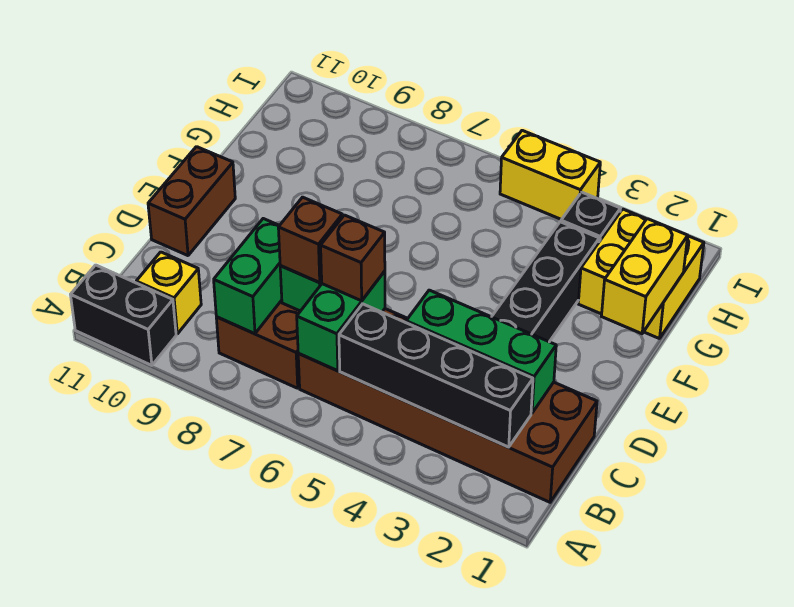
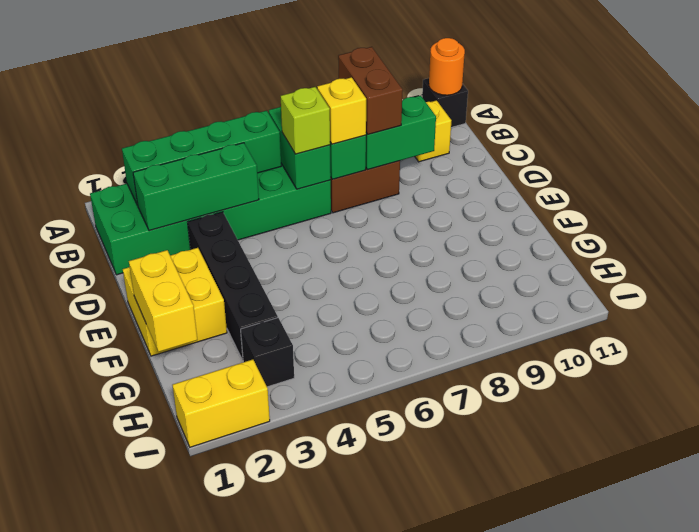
black 1x2 brick [71,265,176,365] -> black 1x1 brick [422,78,468,127]
none -> orange 1x1 round brick [429,38,465,95]
brown 2x6 brick [298,309,597,502] -> green 2x6 brick [90,164,331,275]
black 1x4 brick [339,304,533,447] -> green 1x4 brick [122,111,281,205]
green 1x2 brick [214,219,282,334] -> green 1x2 brick turned to [366,96,436,170]
brown 1x1 brick [321,215,385,301] -> lime 1x1 brick [281,87,330,154]
brown 1x1 brick [278,197,342,283] -> yellow 1x1 brick [317,77,366,144]
brown 1x2 brick [148,147,235,256] -> brown 1x2 brick moved to [338,47,403,134]
yellow 2x2 brick [578,209,704,339] -> yellow 2x2 brick moved to [123,248,227,356]
yellow 1x2 brick [500,130,600,220] -> yellow 1x2 brick moved to [173,359,270,447]

